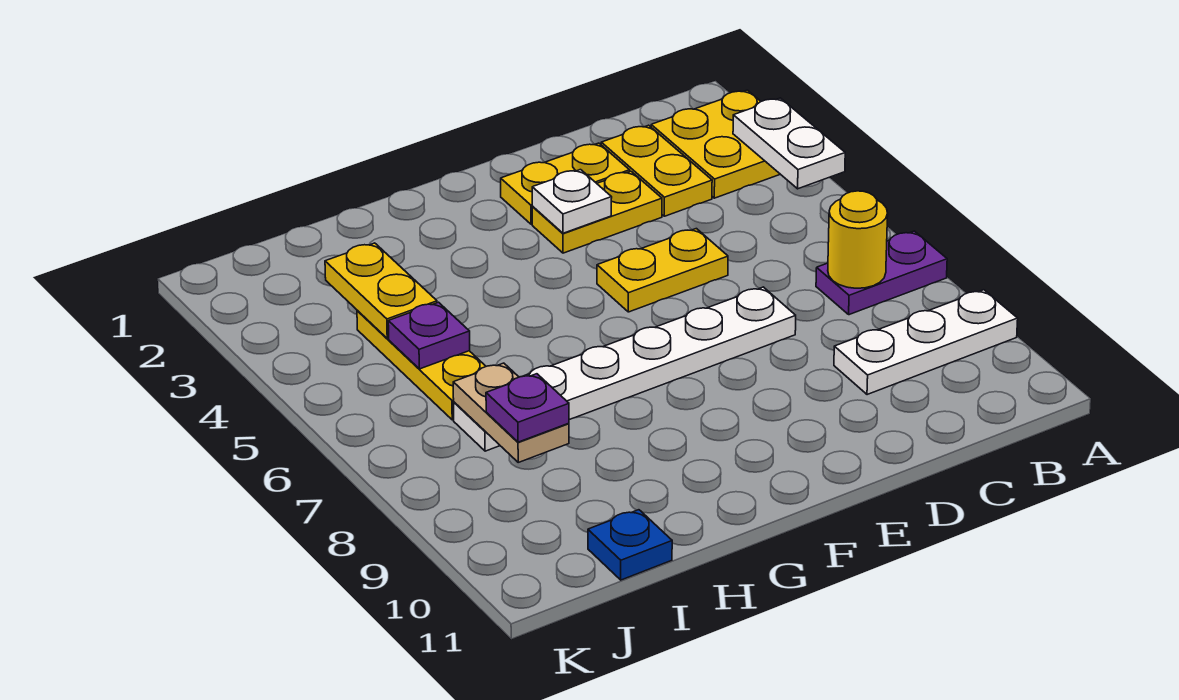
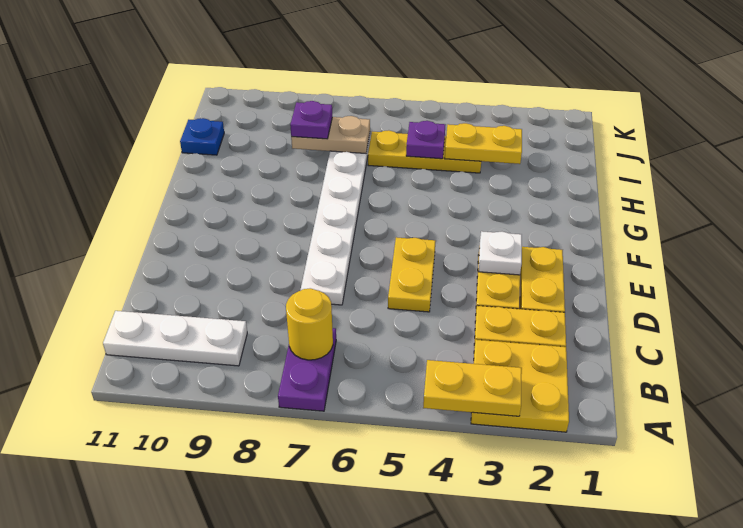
white 1x2 plate [733,98,845,189] -> yellow 1x2 plate [423,360,522,416]
white 1x3 plate [834,290,1018,395] -> white 1x3 plate turned to [103,311,247,366]

